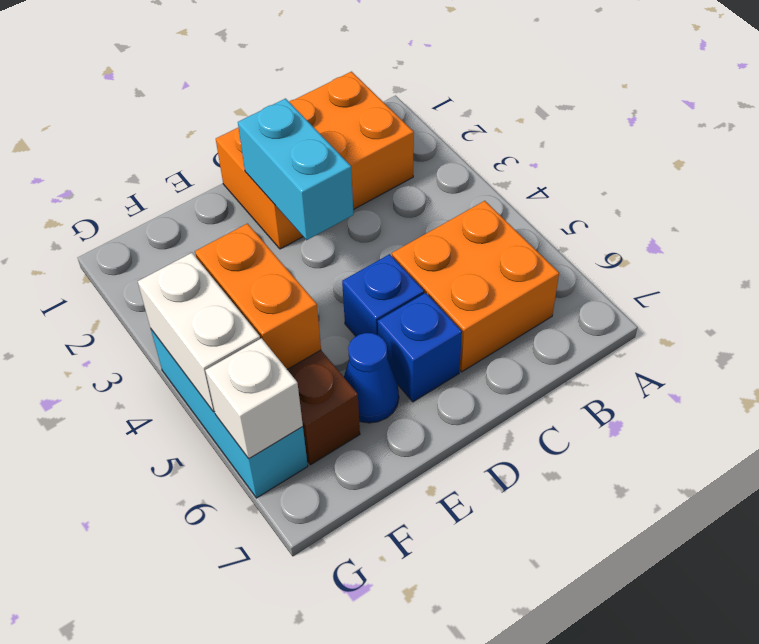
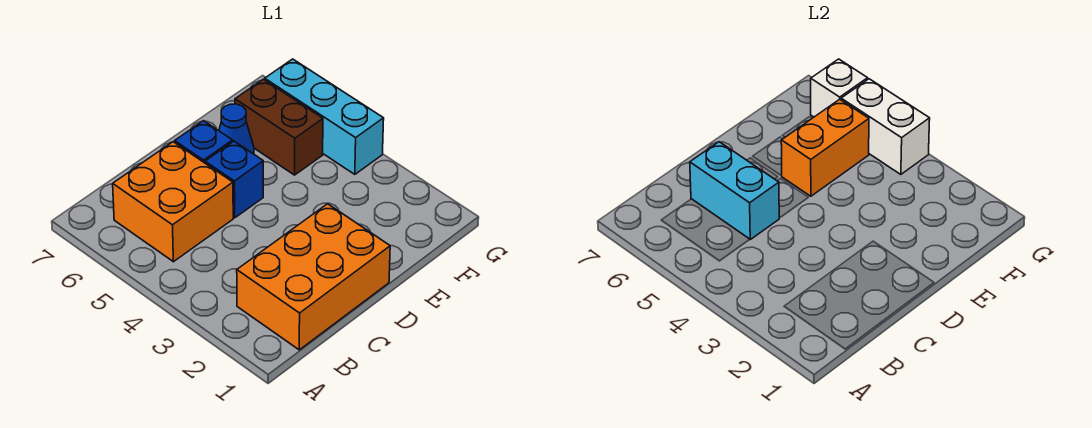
cyan 1x2 brick [238,99,354,240] -> cyan 1x2 brick moved to [690,142,780,239]
orange 1x2 brick [195,224,321,369] -> orange 1x2 brick turned to [781,99,869,196]

